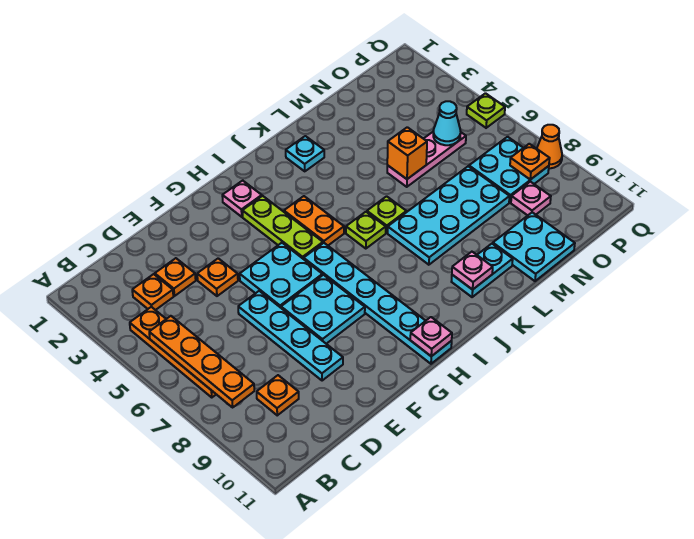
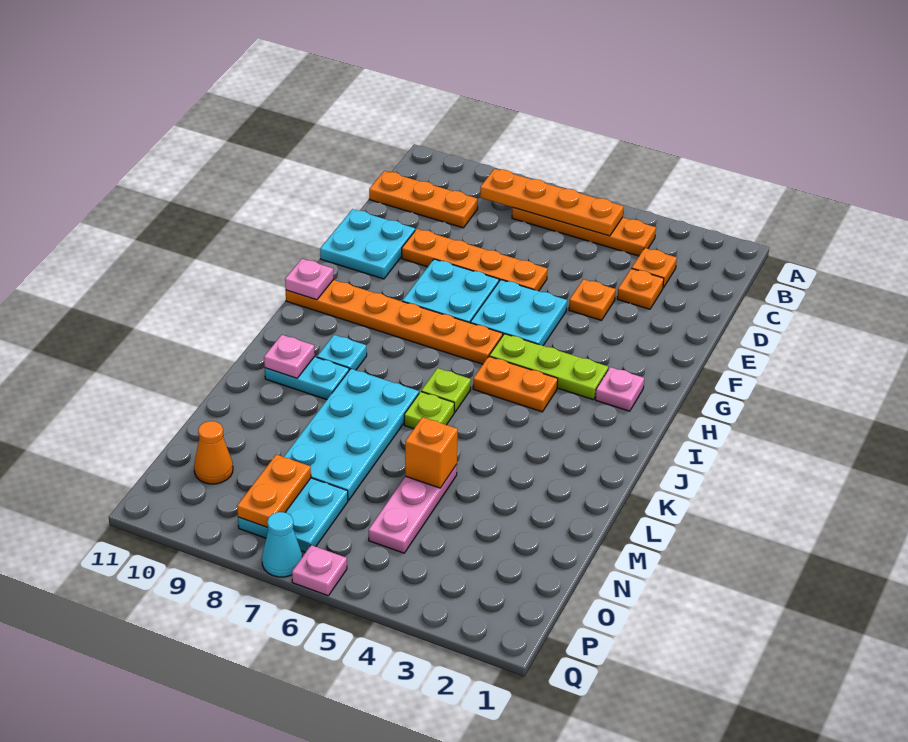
orange 1x1 plate [257,375,299,415] -> orange 1x3 plate [369,171,478,228]
cyan 1x4 plate [238,291,343,381] -> orange 1x4 plate [402,229,548,291]
cyan 1x6 plate [304,243,452,364] -> orange 1x6 plate [286,280,503,364]
cyan 1x1 plate [286,136,324,171] -> cyan 1x1 plate moved to [317,335,367,370]
cyan 1x2 plate [451,244,513,297] -> cyan 1x2 plate turned to [265,357,349,400]
cyan 2x2 plate [493,212,575,281] -> cyan 2x2 plate moved to [320,209,415,279]
cyan 1x1 cone [433,101,461,145] -> cyan 1x1 cone moved to [262,512,302,577]
pink 1x1 plate [511,182,551,216] -> pink 1x1 plate moved to [292,545,347,596]
orange 1x1 plate [510,144,550,180] -> orange 1x2 plate [237,454,311,527]
lime 1x1 plate [467,93,505,128] -> none
orange 1x1 cone [537,125,562,168] -> orange 1x1 cone moved to [194,421,233,484]

